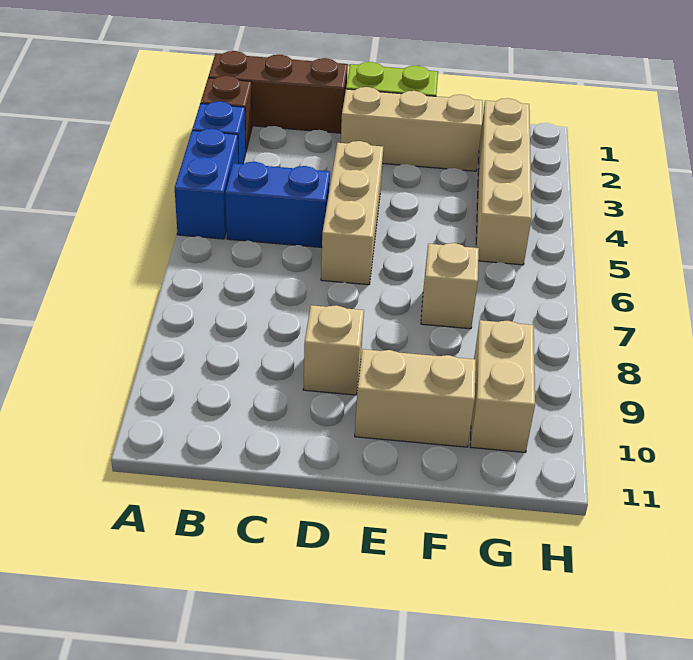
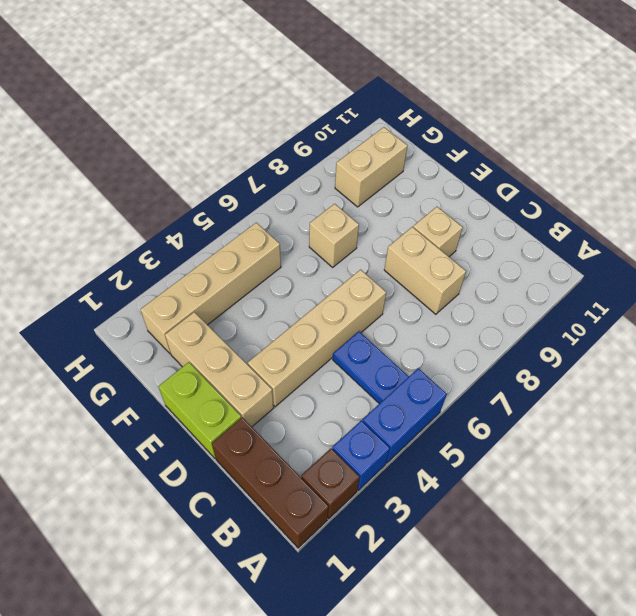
blue 1x2 brick [225,162,330,247] -> blue 1x2 plate [333,331,409,404]
tan 1x3 brick [321,141,383,285] -> tan 1x4 brick [248,270,386,407]
tan 1x2 brick [355,349,476,447] -> tan 1x2 brick moved to [384,227,466,314]

